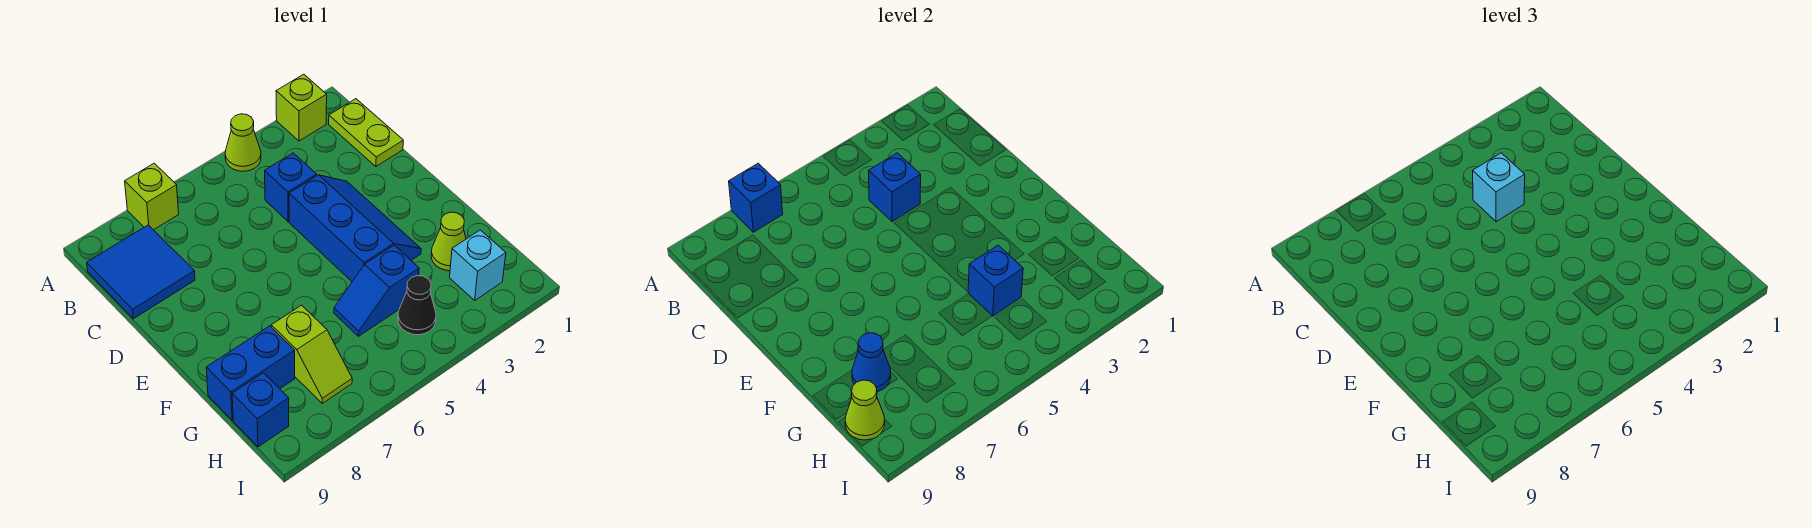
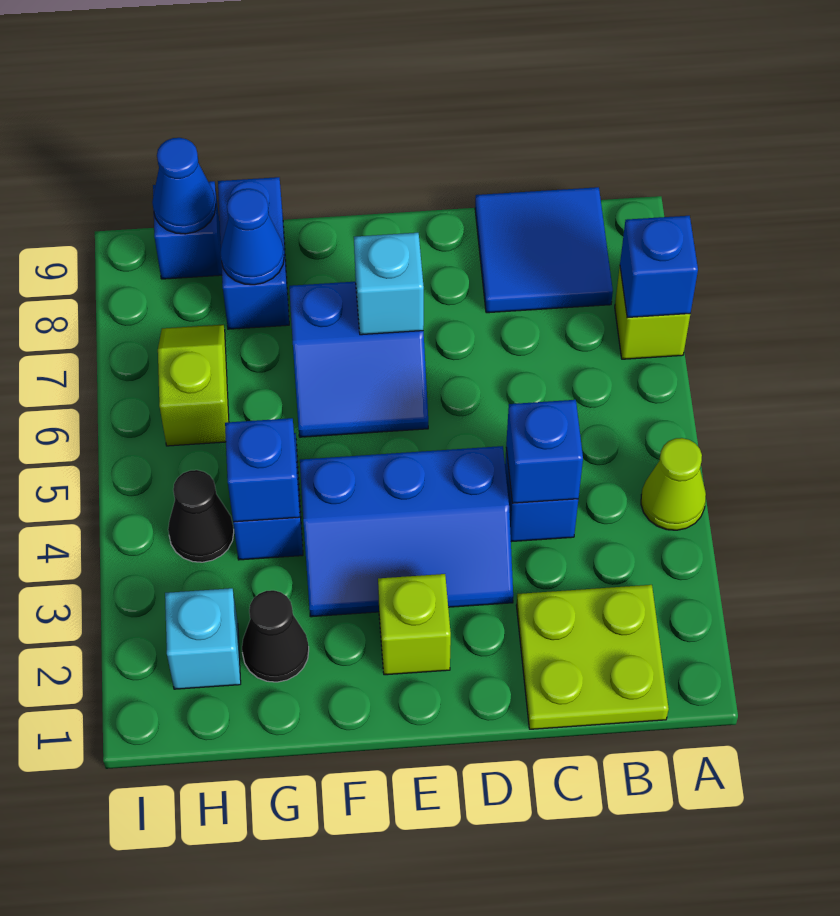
lime 1x1 brick [276,74,327,141] -> lime 1x1 brick moved to [378,574,451,675]
lime 1x2 plate [329,99,403,167] -> lime 2x2 plate [516,585,669,729]
cyan 1x1 brick [1473,153,1525,222] -> cyan 1x1 brick moved to [354,233,424,335]
none -> blue 2x2 slope [289,282,428,437]
lime 1x1 cone [431,212,466,271] -> black 1x1 cone [242,590,309,682]
lime 1x2 slope [271,305,352,403] -> lime 1x2 slope turned to [158,325,229,446]
lime 1x1 cone [845,380,885,440] -> blue 1x1 cone [152,138,216,234]

